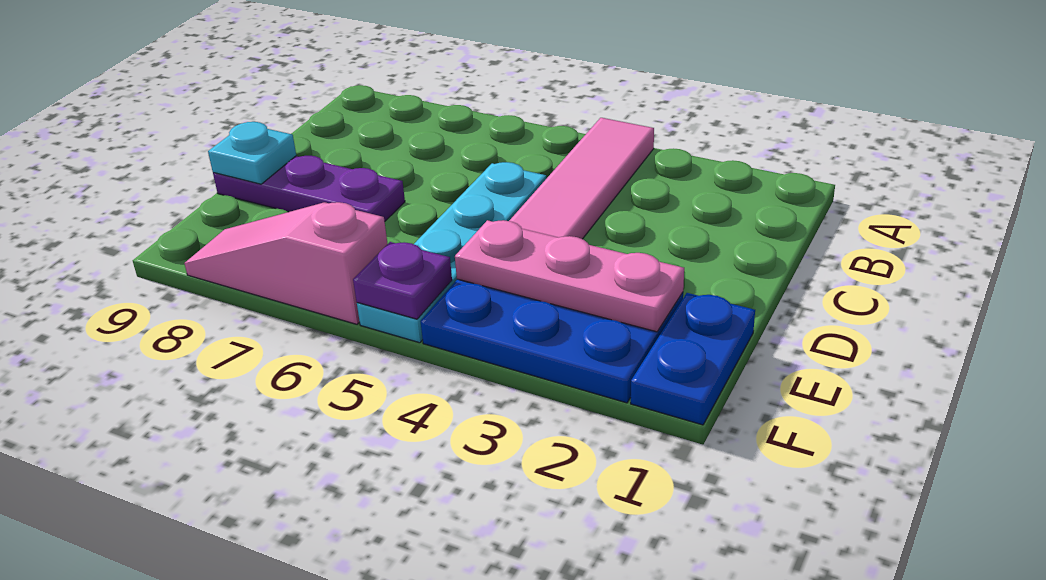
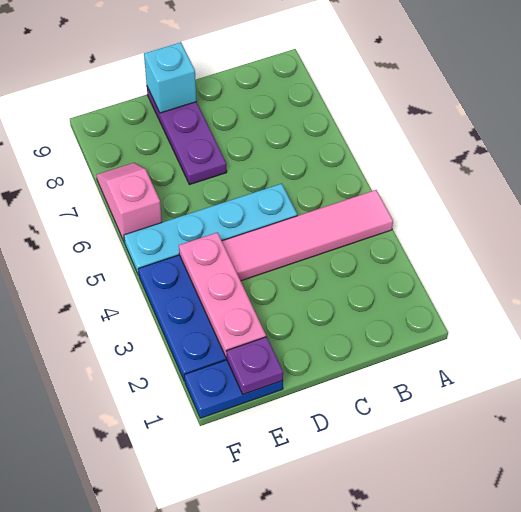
cyan 1x1 plate [208,122,296,184] -> cyan 1x1 brick [144,42,197,113]
purple 1x1 plate [353,242,452,319] -> purple 1x1 plate moved to [227,337,283,394]
pink 1x3 slope [184,202,388,324] -> pink 1x2 slope [97,163,162,242]

